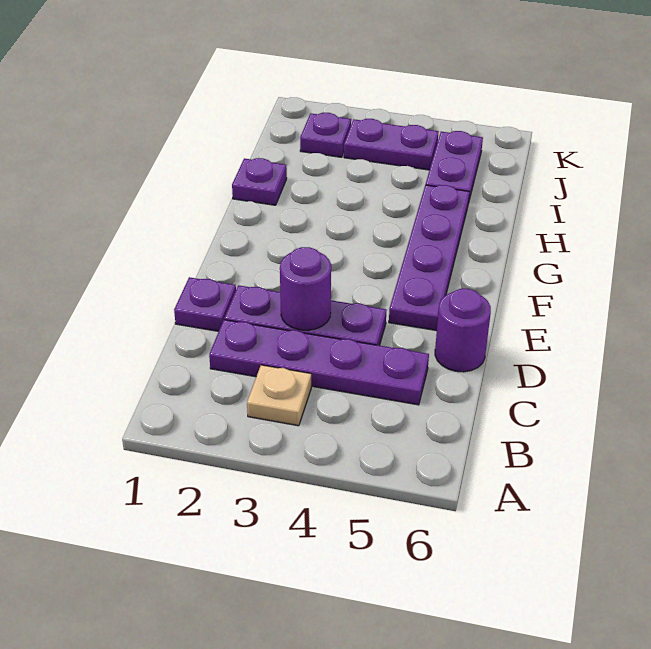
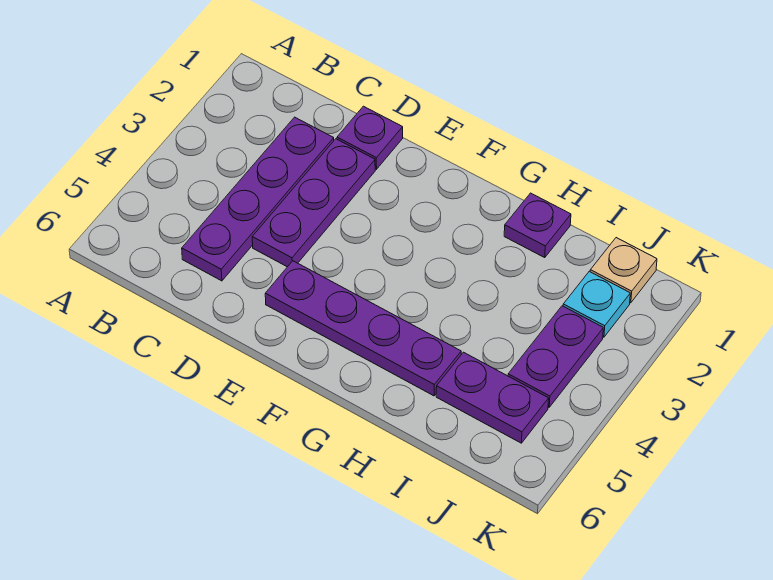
tan 1x1 plate [247,365,311,426] -> tan 1x1 plate moved to [590,238,657,303]
purple 1x1 round brick [280,247,331,330] -> none
purple 1x1 round brick [435,289,491,372] -> none
purple 1x1 plate [300,113,351,157] -> cyan 1x1 plate [563,271,630,337]

